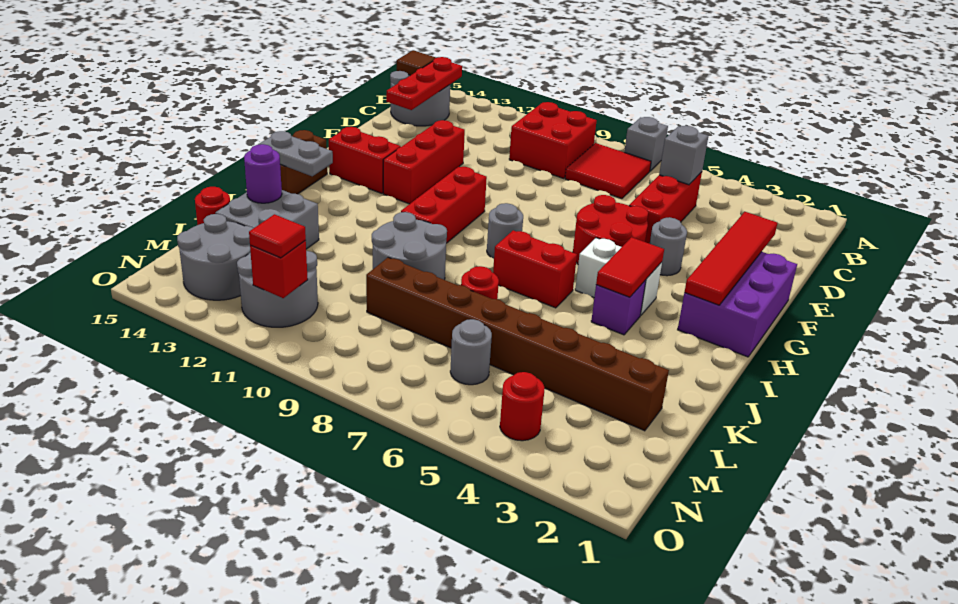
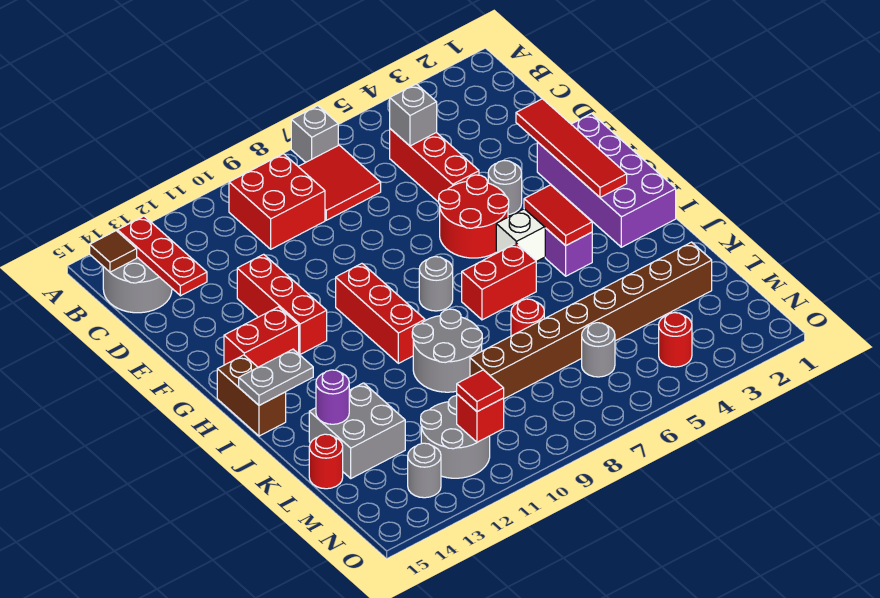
purple 2x3 brick [678,252,797,357] -> purple 2x4 brick [537,114,676,247]
grey 2x2 round brick [177,214,253,300] -> grey 1x1 round brick [408,443,441,498]

